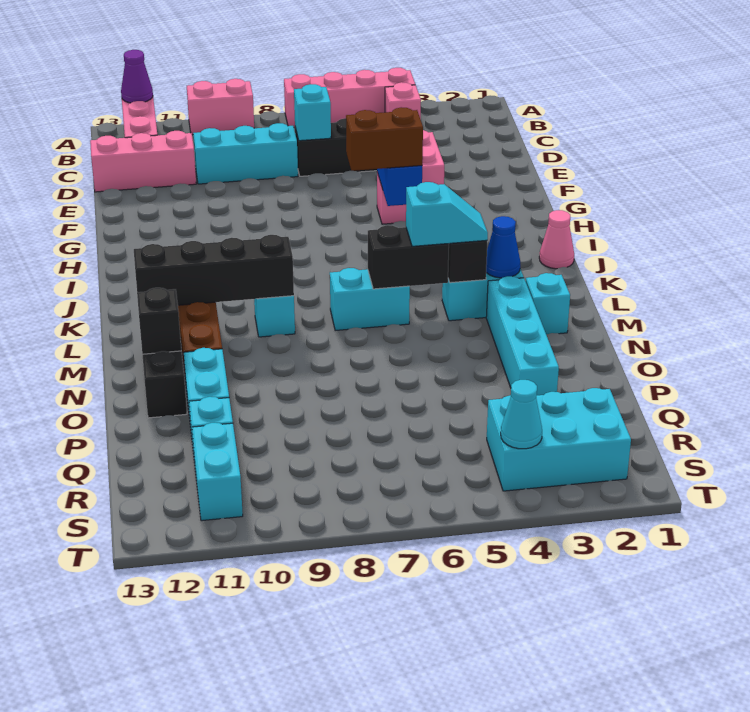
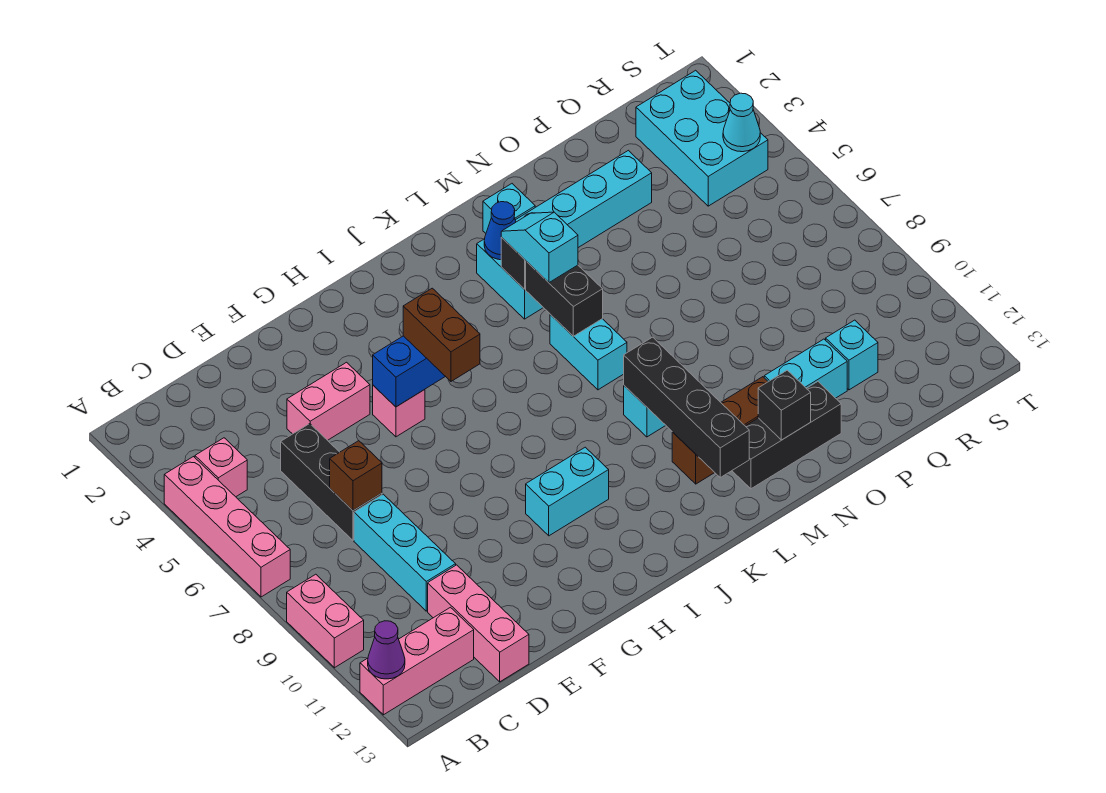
cyan 1x1 brick [294,84,331,141] -> brown 1x1 brick [330,441,382,510]
pink 1x1 cone [539,210,574,269] -> none
cyan 1x2 brick [192,423,243,521] -> cyan 1x2 brick moved to [526,447,609,536]

